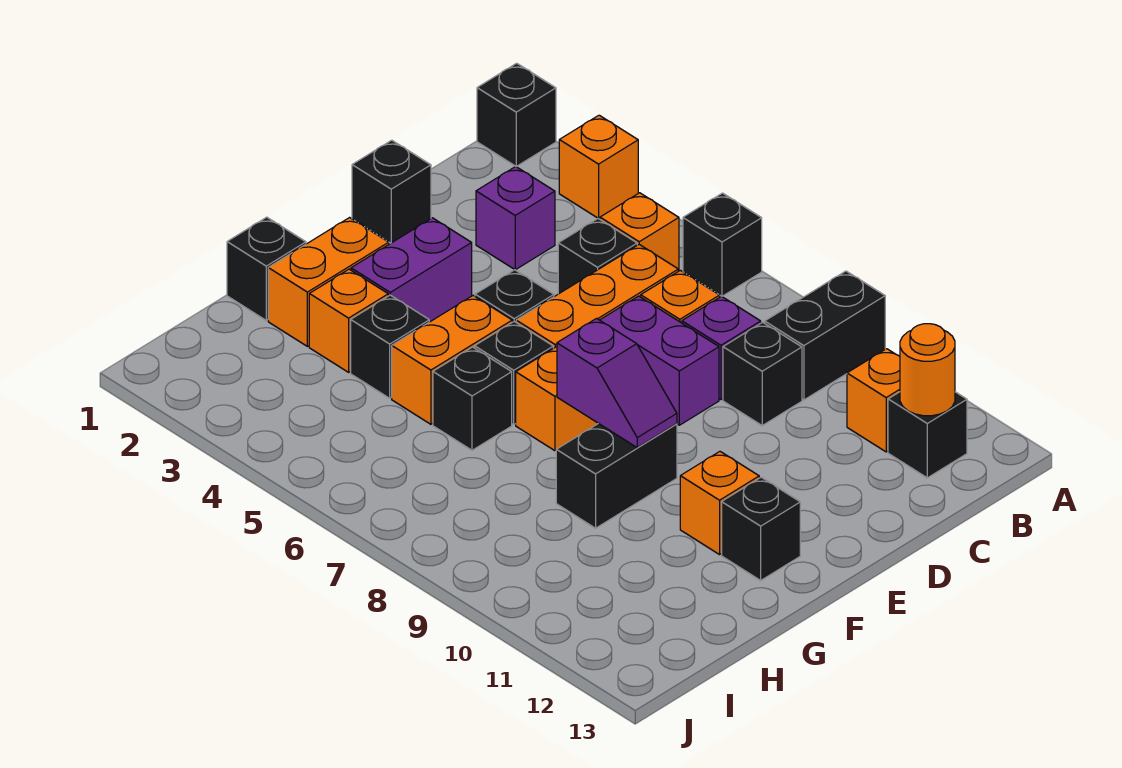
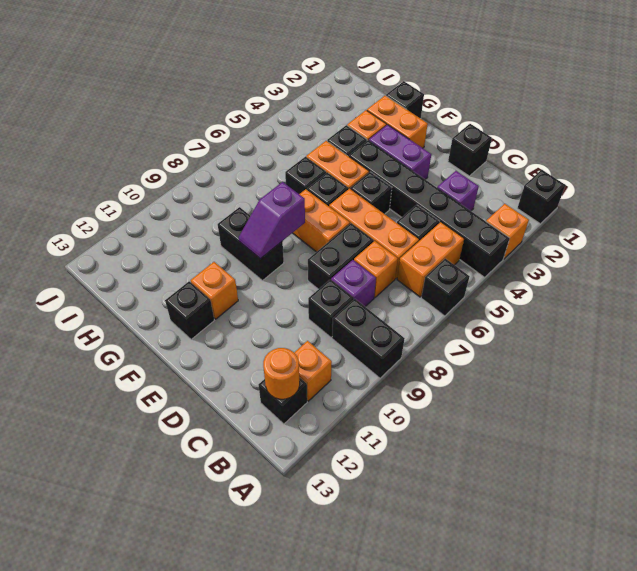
none -> black 1x6 brick [349,140,510,278]
orange 1x1 brick [600,193,679,271] -> orange 1x2 brick [397,222,464,297]
purple 1x2 brick [600,296,719,425] -> black 1x2 brick [308,223,374,289]

